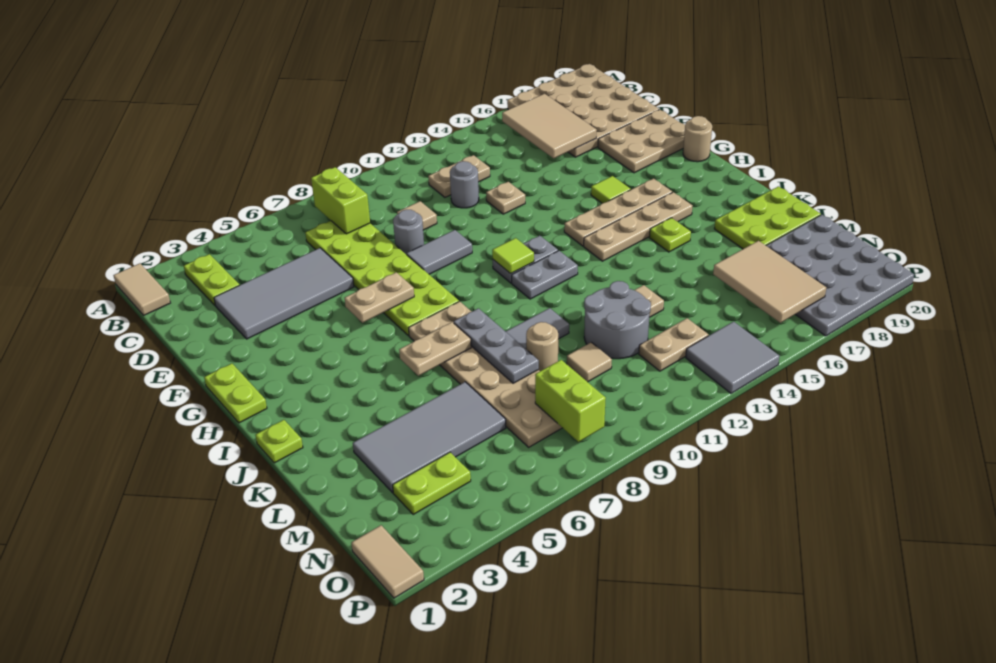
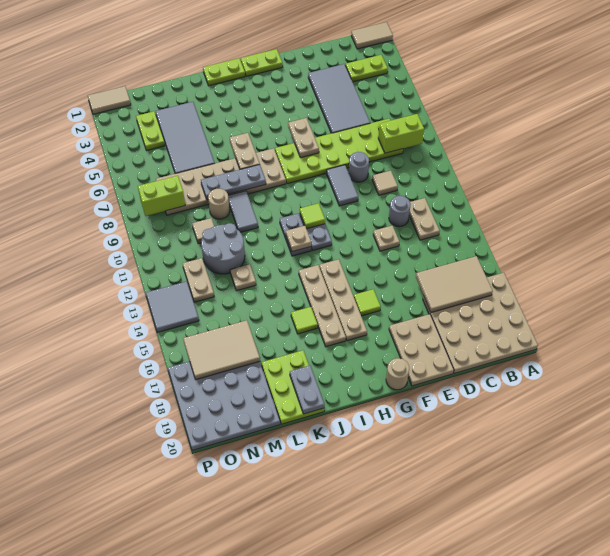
none -> tan 1x1 plate [286,226,311,252]
lime 1x1 plate [255,420,303,463] -> lime 1x2 plate [203,58,245,86]
lime 1x1 plate [649,218,691,252] -> lime 1x1 tile [291,307,318,334]
none -> grey 1x2 plate [290,366,324,414]

